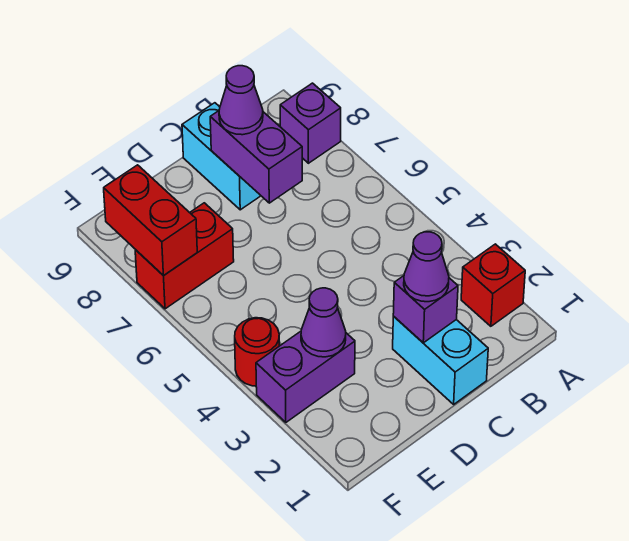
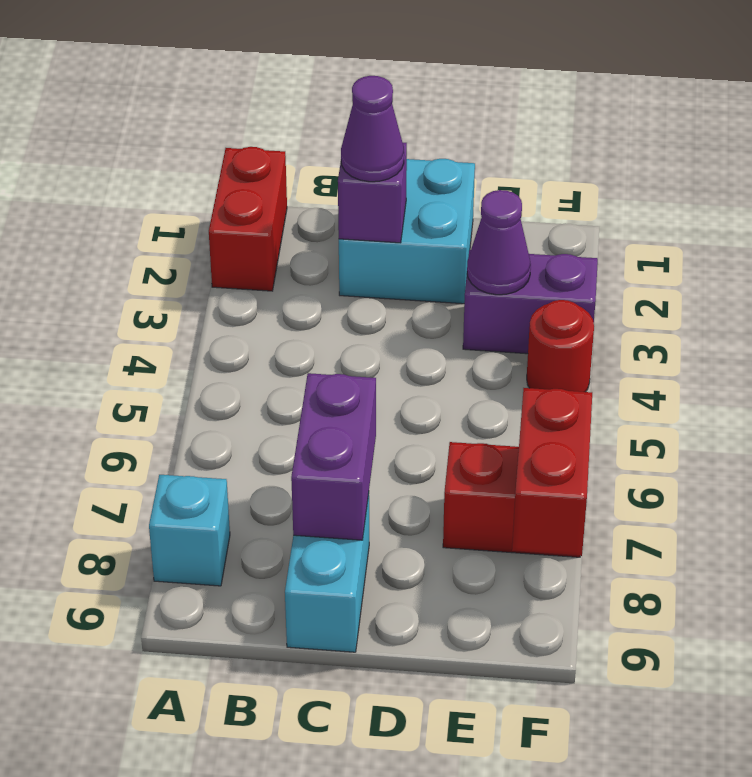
red 1x1 brick [461,244,525,326] -> red 1x2 brick [209,147,287,291]
purple 1x1 brick [280,83,341,163] -> cyan 1x1 brick [149,475,230,586]
cyan 1x2 brick [393,317,488,404] -> cyan 2x2 brick [339,159,475,304]
purple 1x1 cone [219,66,263,135] -> none

